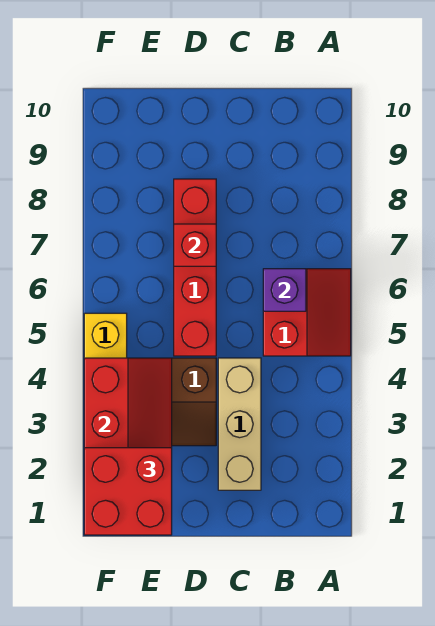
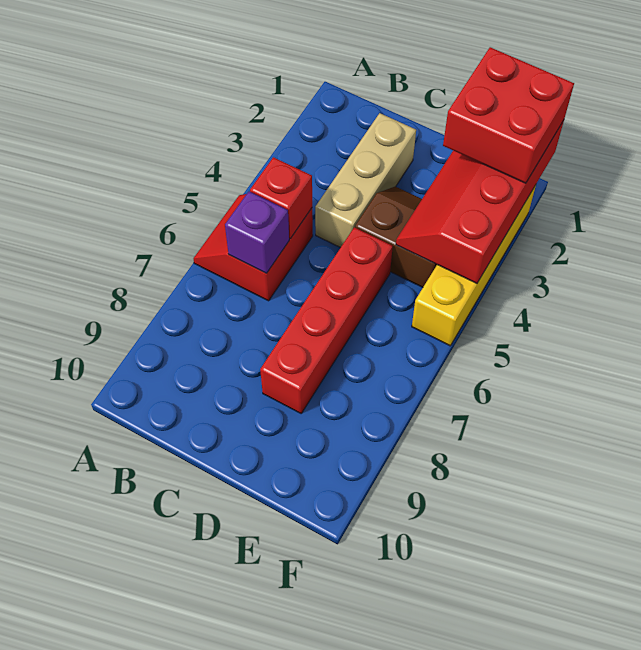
red 1x1 brick [174,224,216,266] -> red 1x1 brick moved to [250,157,312,239]

